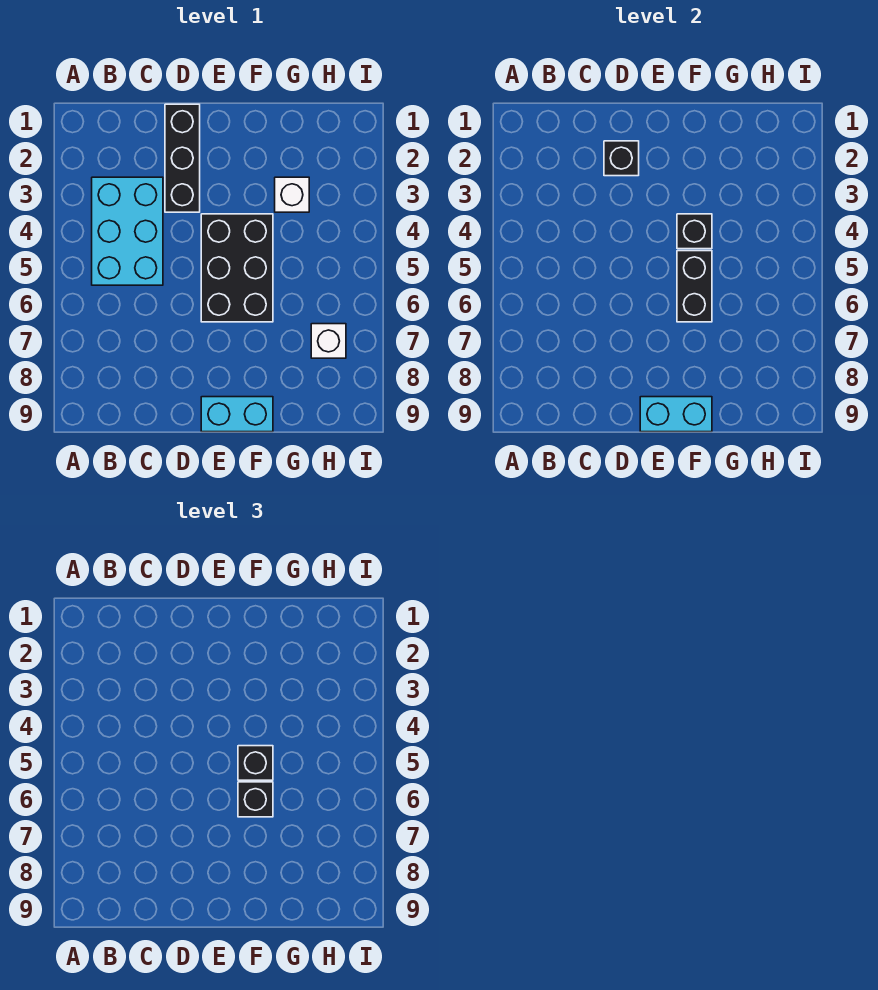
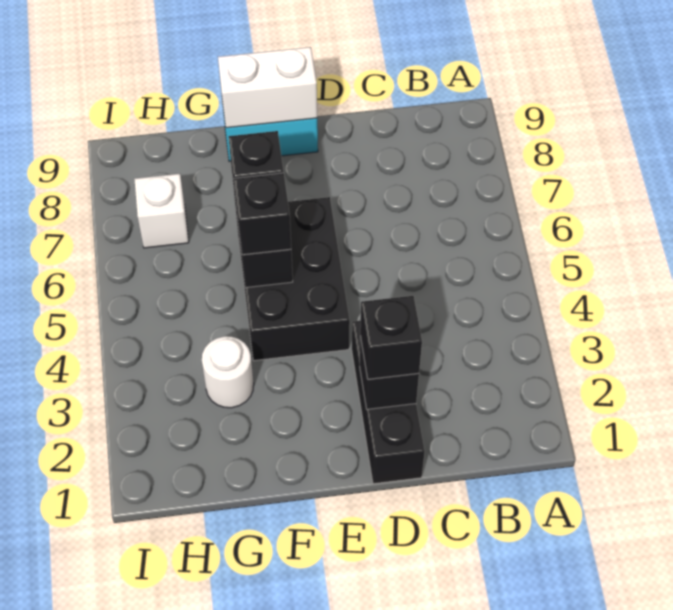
cyan 2x3 brick [92,177,163,285] -> none
cyan 1x2 brick [640,397,712,432] -> white 1x2 brick [218,47,317,128]
black 1x1 brick [677,214,712,249] -> black 1x1 brick moved to [360,296,422,379]
white 1x1 brick [275,177,309,212] -> white 1x1 round brick [202,336,254,408]

